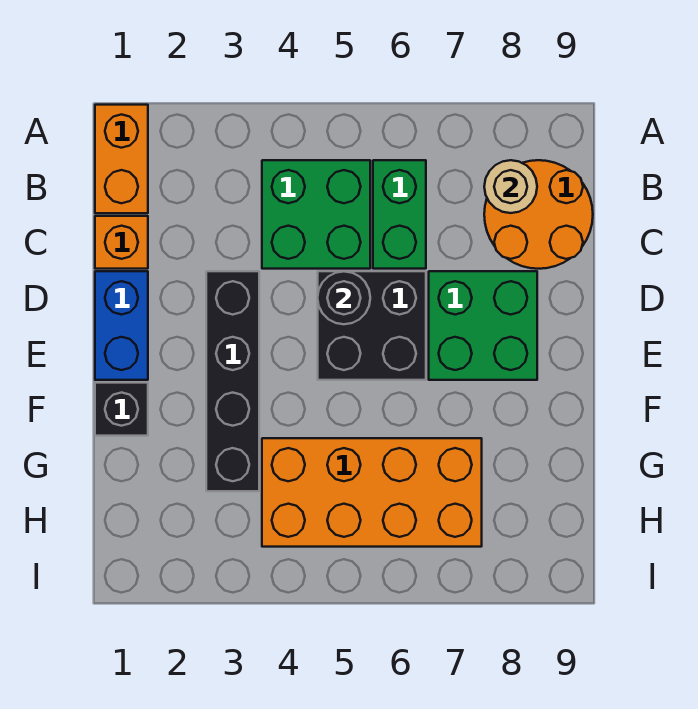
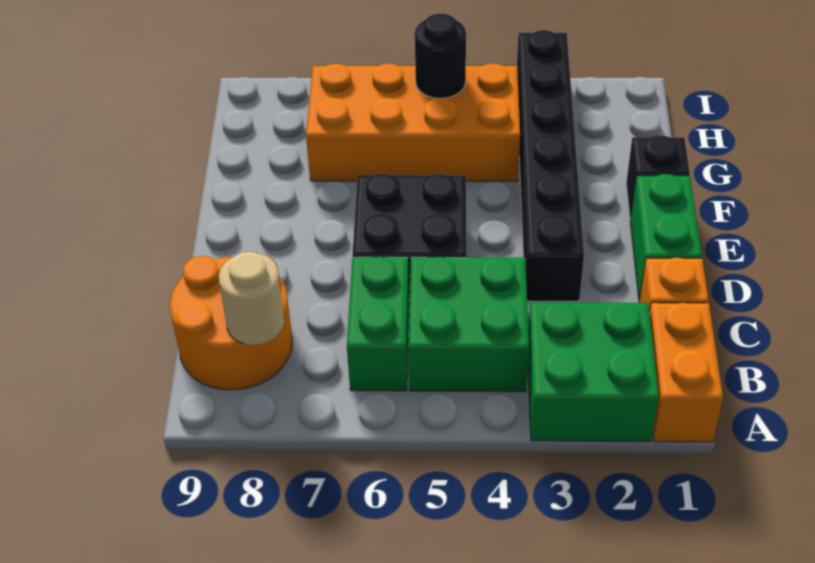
blue 1x2 brick [95,271,148,380] -> green 1x2 brick [630,174,702,302]
black 1x4 brick [206,271,259,491] -> black 1x6 brick [517,30,584,301]
black 1x1 round brick [318,271,370,324] -> black 1x1 round brick moved to [415,13,466,98]
green 2x2 brick [429,271,537,380] -> green 2x2 brick moved to [528,302,659,441]

